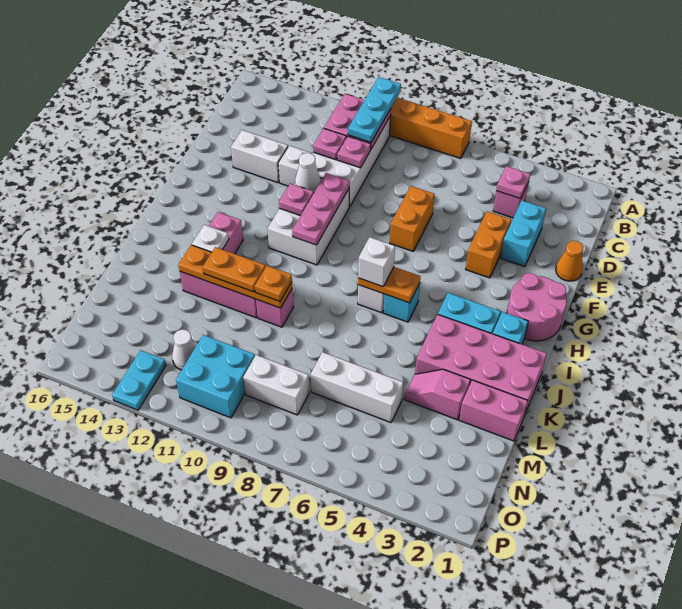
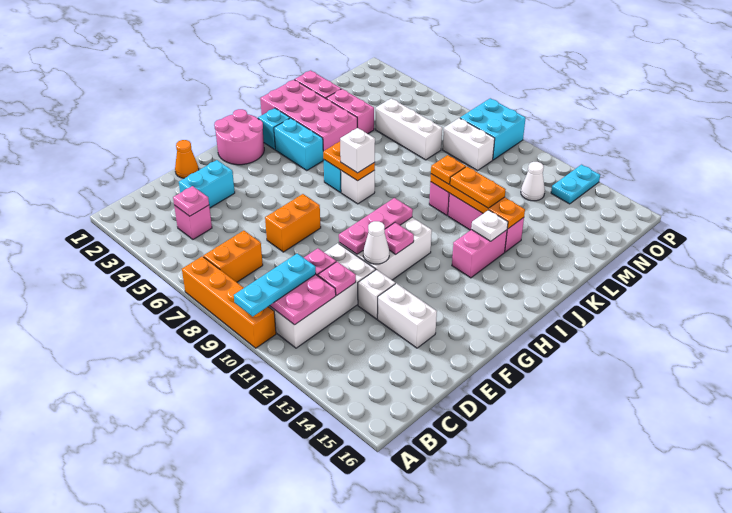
orange 1x2 brick [466,211,511,278] -> orange 1x2 brick moved to [203,231,263,282]
pink 1x2 slope [404,369,470,420] -> pink 1x2 brick [326,89,374,134]
cyan 2x2 brick [176,335,255,418] -> cyan 2x2 brick moved to [460,98,526,160]

